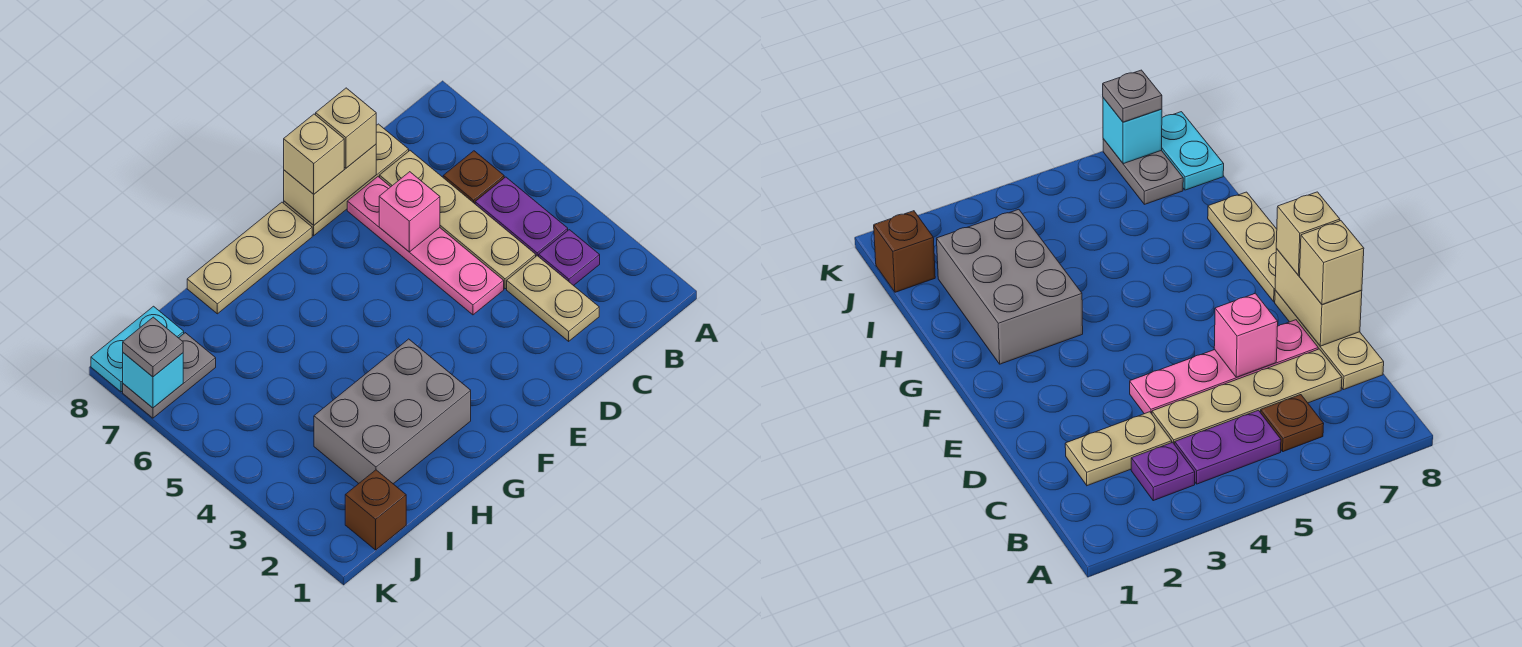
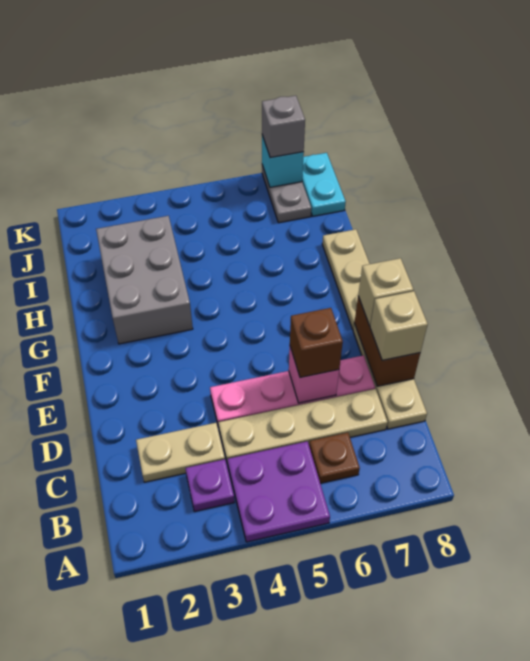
purple 1x2 plate [475,177,568,257] -> purple 2x2 plate [227,441,330,542]
tan 1x2 brick [284,144,376,225] -> brown 1x2 brick [354,296,420,386]
brown 1x1 brick [345,470,406,550] -> brown 1x1 brick moved to [290,308,343,378]
grey 1x1 plate [123,317,183,377] -> grey 1x1 brick [262,96,305,158]

